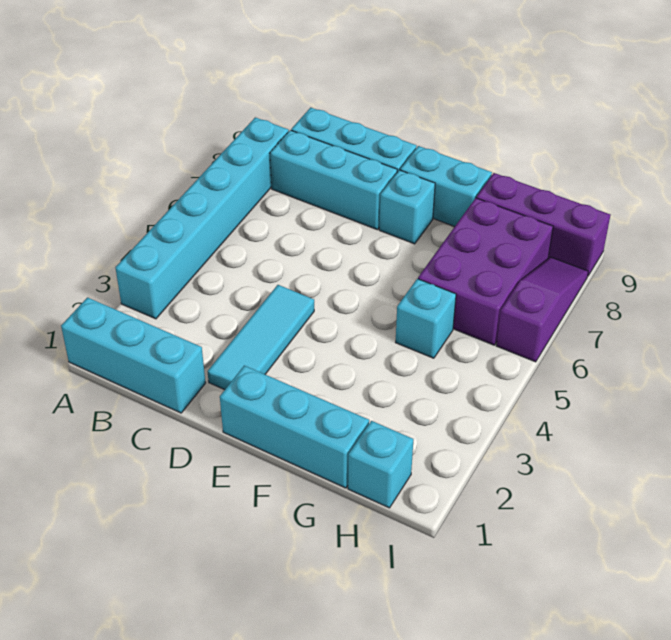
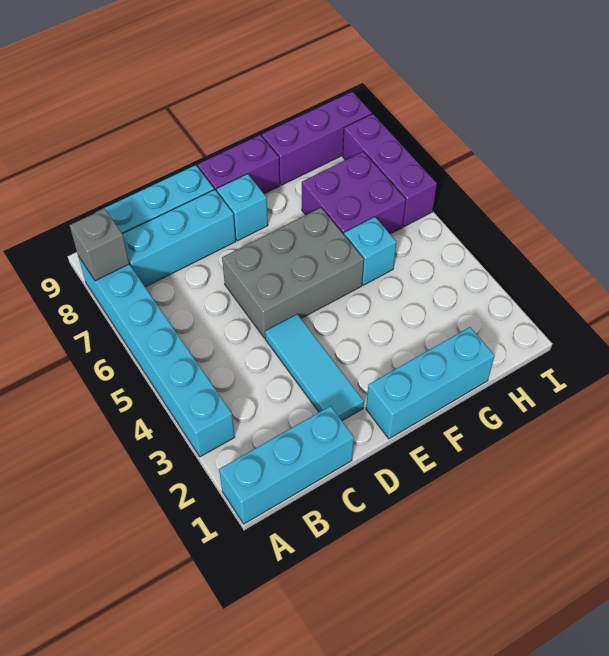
none -> grey 1x1 brick [69,209,129,281]
none -> grey 2x3 brick [222,208,364,338]
cyan 1x2 brick [400,146,492,227] -> purple 1x2 brick [197,135,280,194]
purple 2x3 brick [418,198,553,345] -> purple 2x2 brick [302,152,406,234]
cyan 1x1 brick [348,421,413,508] -> none
purple 1x3 slope [496,257,588,362] -> purple 1x3 brick [343,114,437,227]

